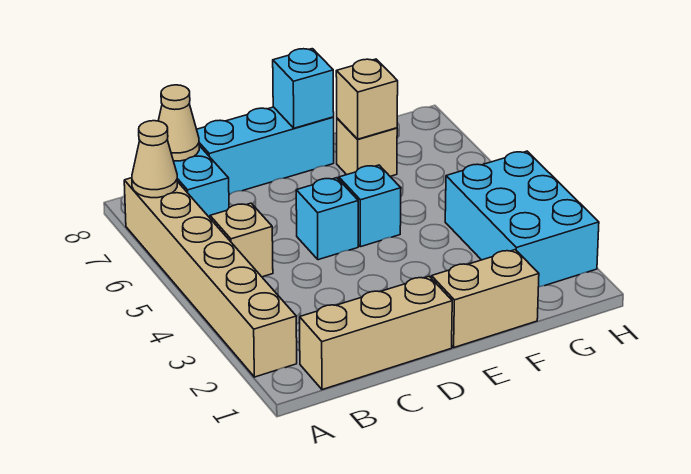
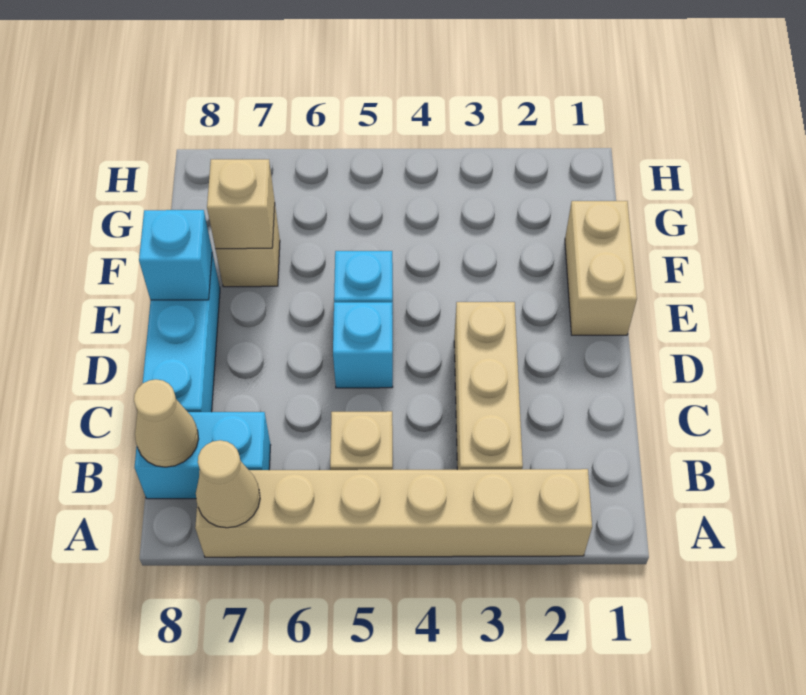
tan 1x3 brick [300,276,452,390] -> tan 1x3 brick moved to [454,302,523,470]
cyan 2x3 brick [445,151,599,287] -> none

